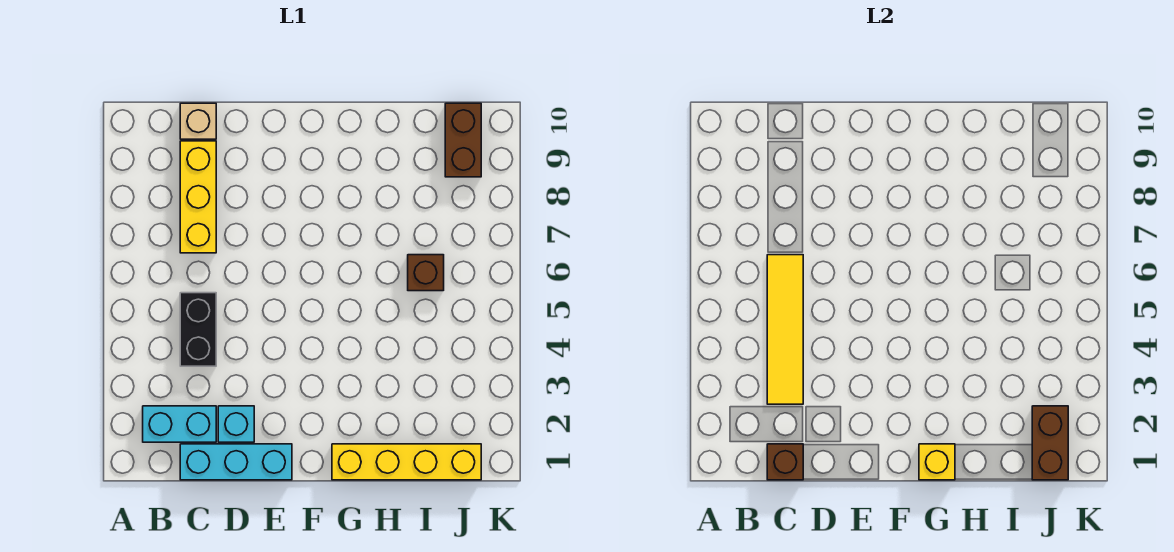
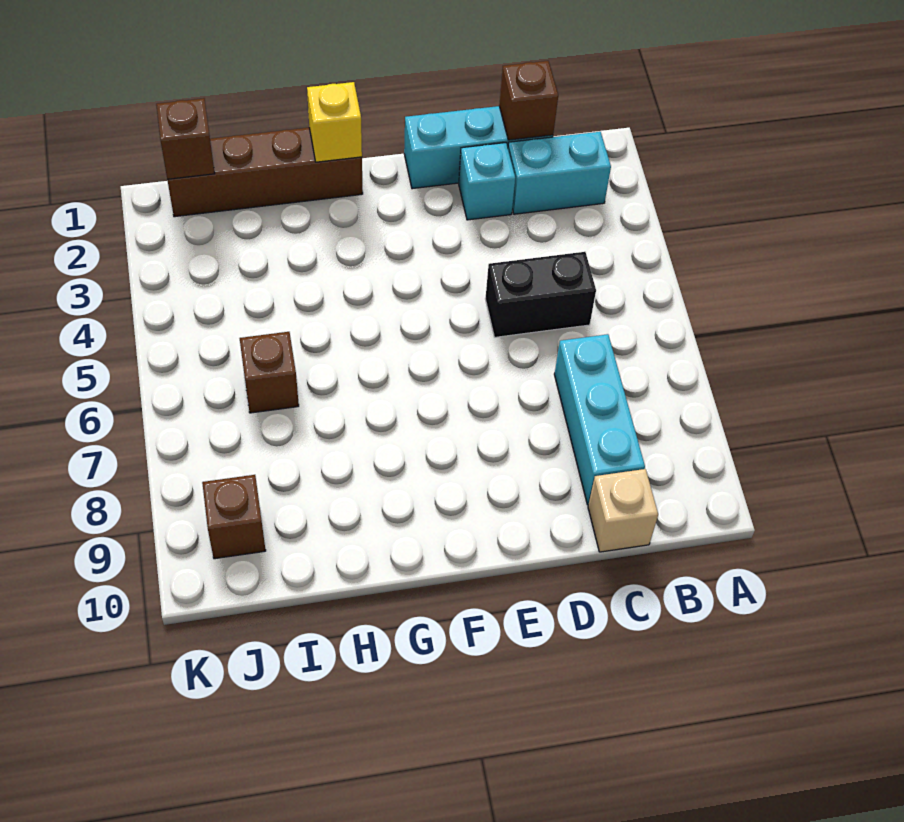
yellow 1x4 tile [767,255,803,404] -> none
black 1x2 brick [180,293,216,366] -> black 1x2 brick turned to [485,252,596,337]
yellow 1x3 brick [180,141,216,253] -> cyan 1x3 brick [554,334,645,505]
yellow 1x4 brick [332,444,481,480] -> brown 1x4 brick [167,128,363,217]
brown 1x2 brick [1032,406,1068,480] -> brown 1x1 brick [156,98,215,179]
brown 1x2 brick [445,103,481,177] -> brown 1x1 brick [202,475,266,559]

